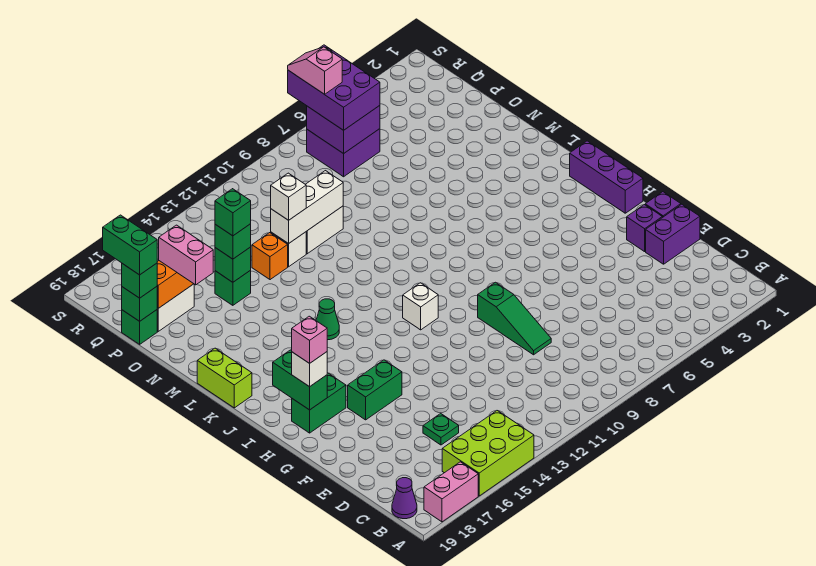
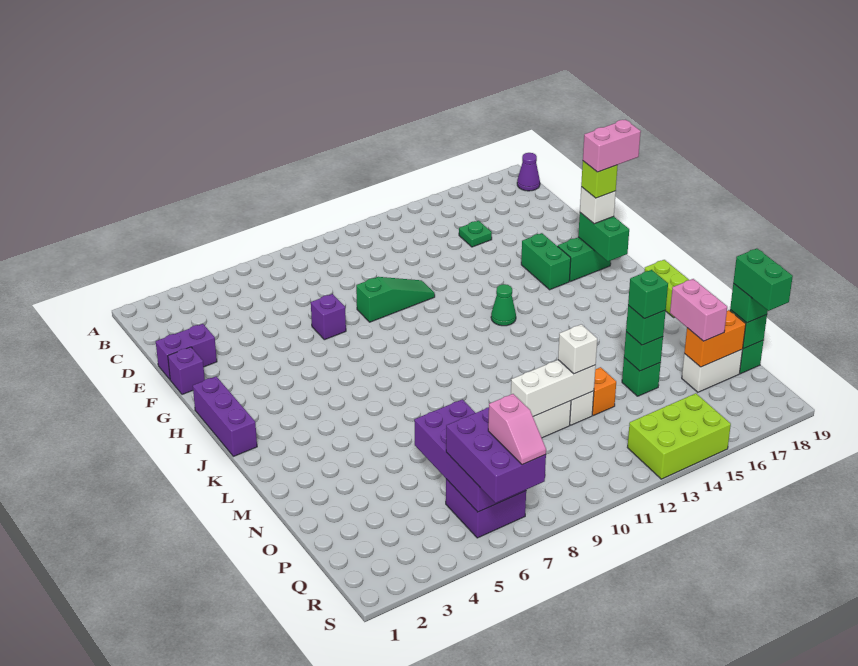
lime 2x3 brick [442,411,534,496] -> lime 2x3 brick moved to [627,393,731,479]
pink 1x2 brick [424,462,478,522] -> pink 1x2 brick moved to [583,120,641,172]
green 1x3 slope [478,282,551,355] -> green 1x3 slope turned to [356,277,435,322]
purple 1x1 brick [627,205,662,252] -> purple 1x1 brick moved to [311,294,346,340]
green 1x2 brick [348,360,402,420] -> green 1x2 brick turned to [521,233,571,290]
pink 1x1 brick [292,316,327,363] -> lime 1x1 brick [581,161,618,198]
white 1x1 brick [403,283,438,330] -> none
green 1x1 cone [316,299,339,340] -> green 1x1 cone moved to [491,284,516,326]
purple 2x2 brick [307,106,380,154] -> purple 2x4 brick [414,399,526,512]

